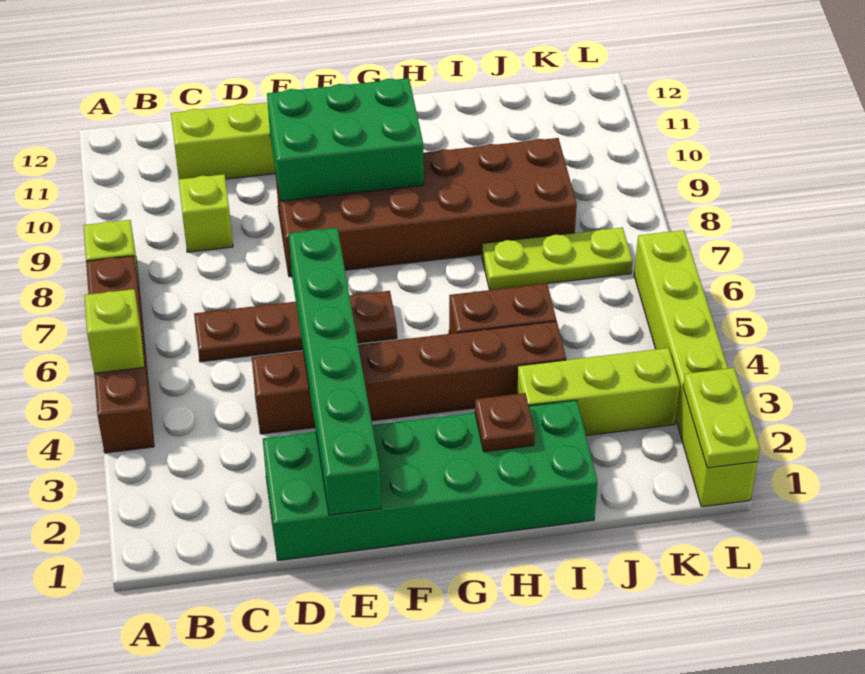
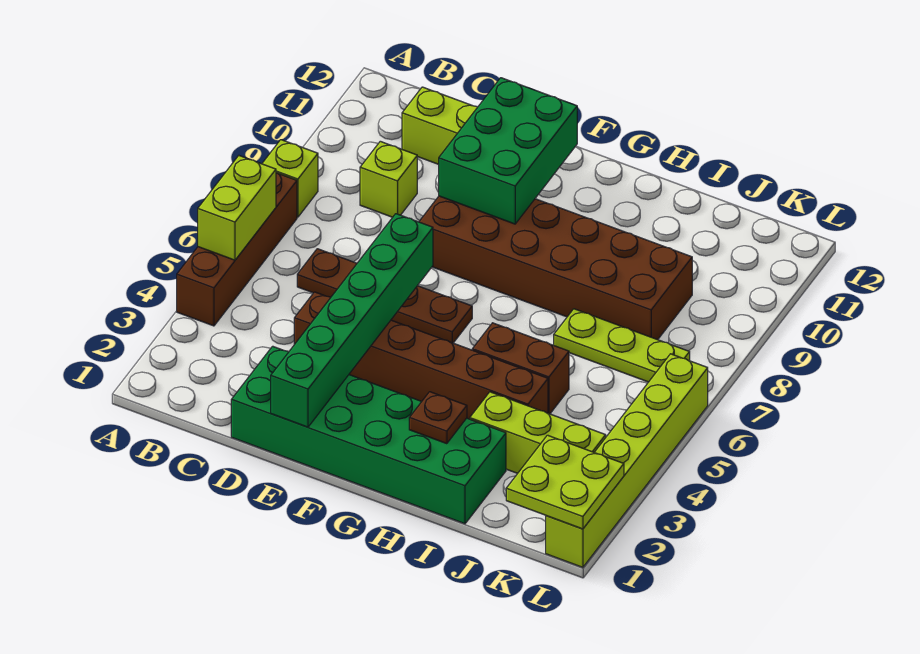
lime 1x1 brick [84,289,144,373] -> lime 1x2 brick [198,156,276,260]
green 2x3 brick [267,78,424,201] -> green 2x3 brick turned to [439,78,577,224]
lime 1x2 plate [683,368,760,468] -> lime 2x2 plate [506,435,624,529]

